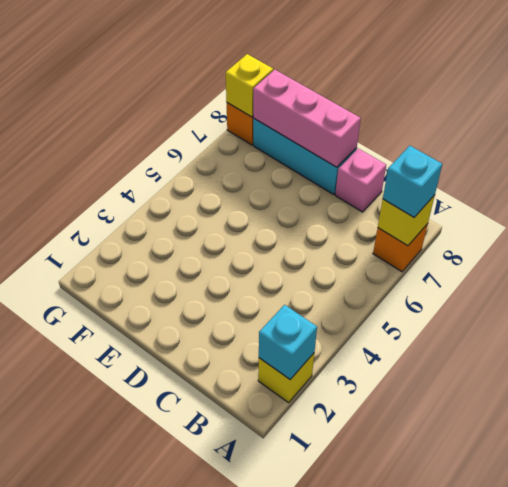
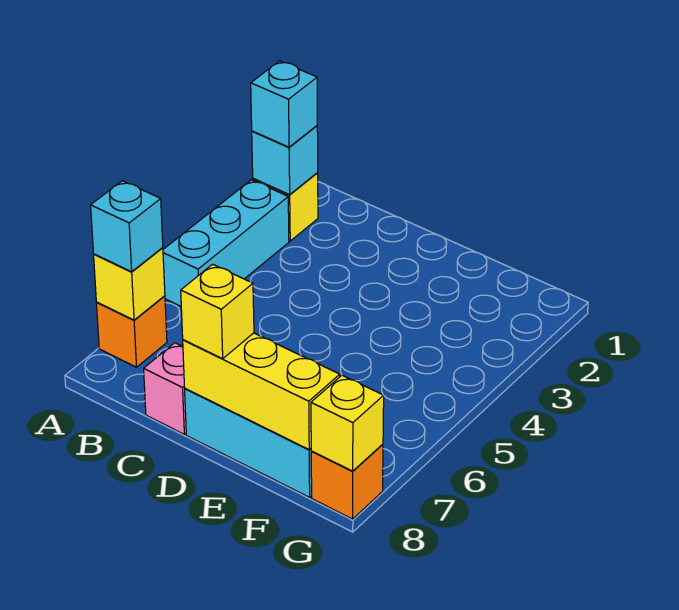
none -> cyan 1x1 brick [251,61,317,147]
none -> cyan 1x3 brick [163,180,289,306]
pink 1x3 brick [253,70,361,167] -> yellow 1x3 brick [183,333,340,450]
none -> yellow 1x1 brick [181,264,254,359]

